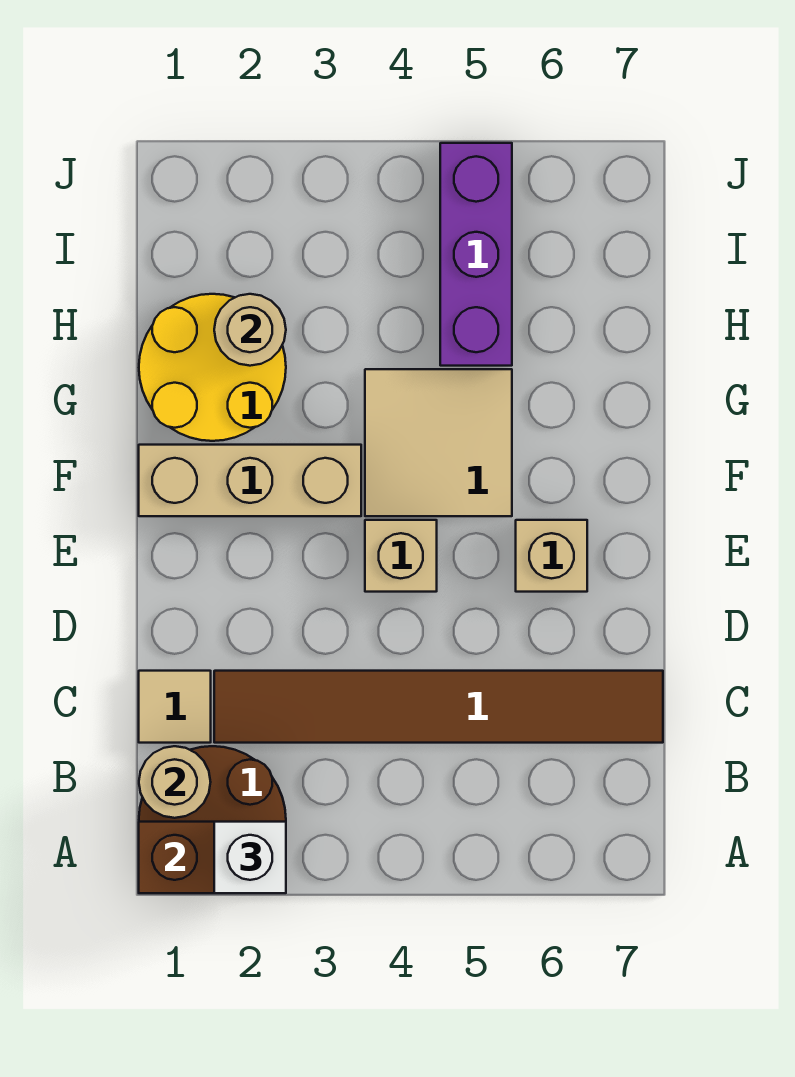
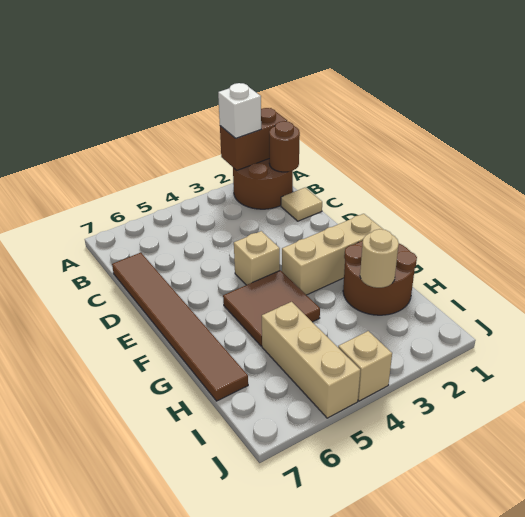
tan 1x1 round brick [139,746,211,818] -> brown 1x1 round brick [269,121,300,172]
brown 1x6 tile [214,671,663,743] -> brown 1x6 tile turned to [112,253,248,401]
tan 1x1 brick [516,520,587,592] -> tan 1x1 brick moved to [338,331,392,401]
tan 2x2 tile [365,369,512,516] -> brown 2x2 tile [223,270,320,346]
yellow 2x2 round brick [139,294,286,441] -> brown 2x2 round brick [343,241,417,315]
purple 1x3 brick [440,143,512,366] -> tan 1x3 brick [262,302,360,418]

